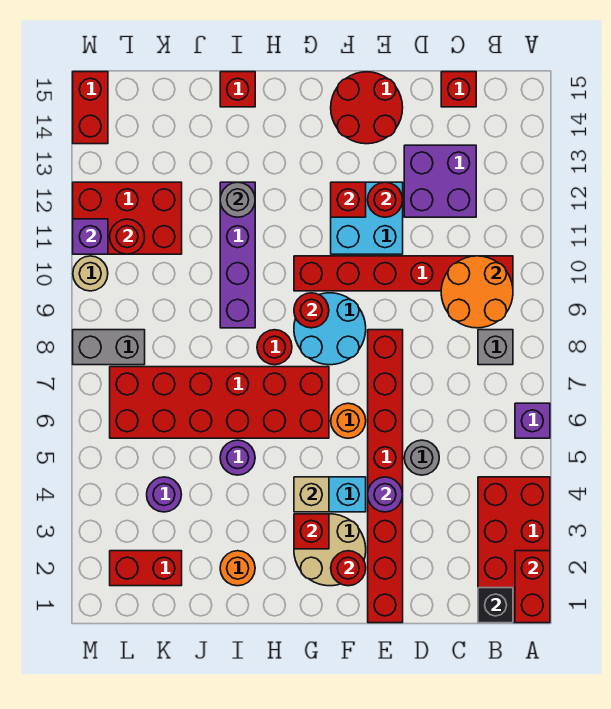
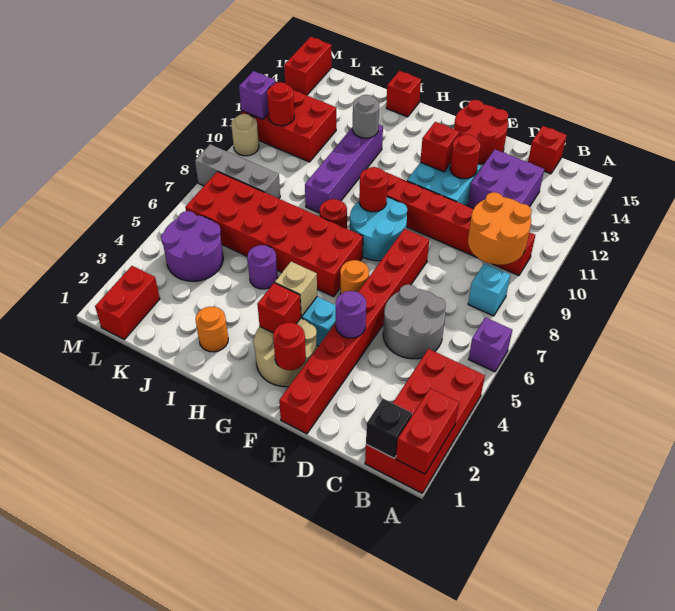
grey 1x1 brick [478,330,513,365] -> cyan 1x1 brick [468,263,510,316]
grey 1x1 round brick [404,440,439,475] -> grey 2x2 round brick [383,284,446,359]
red 1x2 brick [110,551,182,586] -> red 1x2 brick turned to [95,266,160,339]
purple 1x1 round brick [147,477,182,512] -> purple 2x2 round brick [161,211,223,281]
grey 1x2 brick [73,330,145,365] -> grey 1x3 brick [195,144,280,199]

